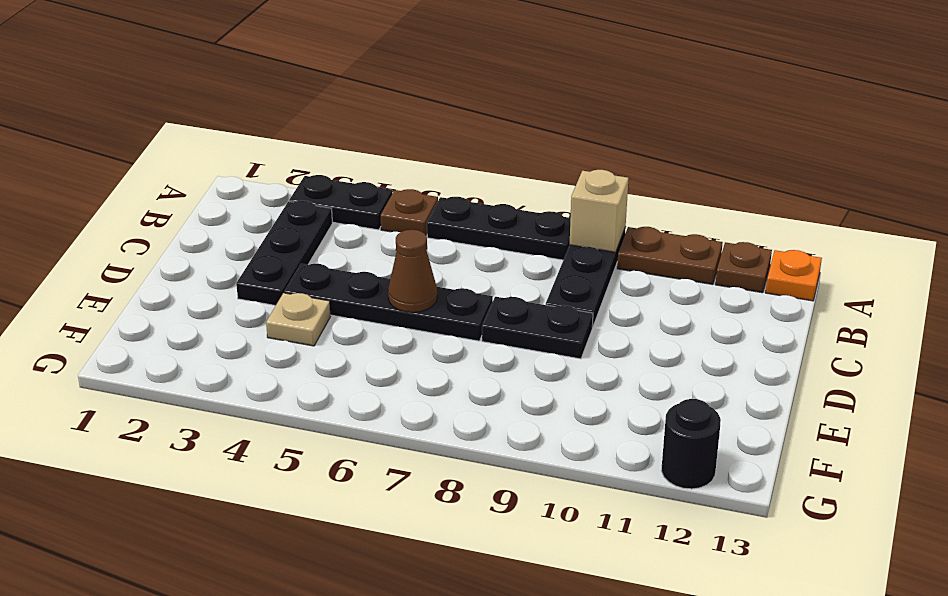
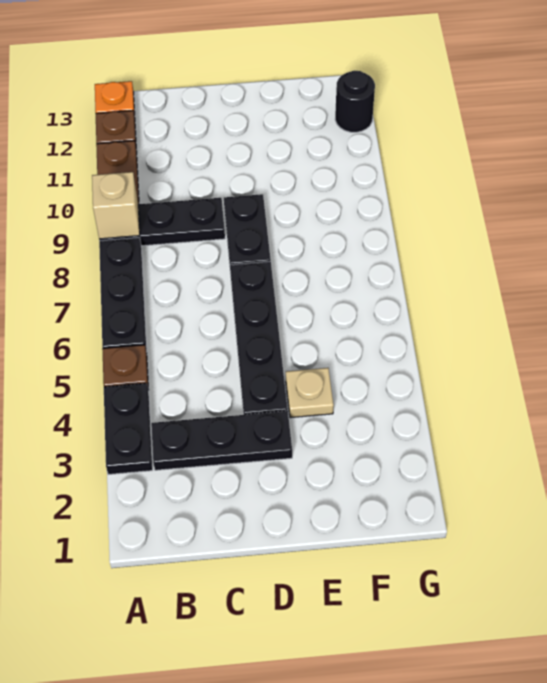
brown 1x1 cone [388,230,437,312] -> none

